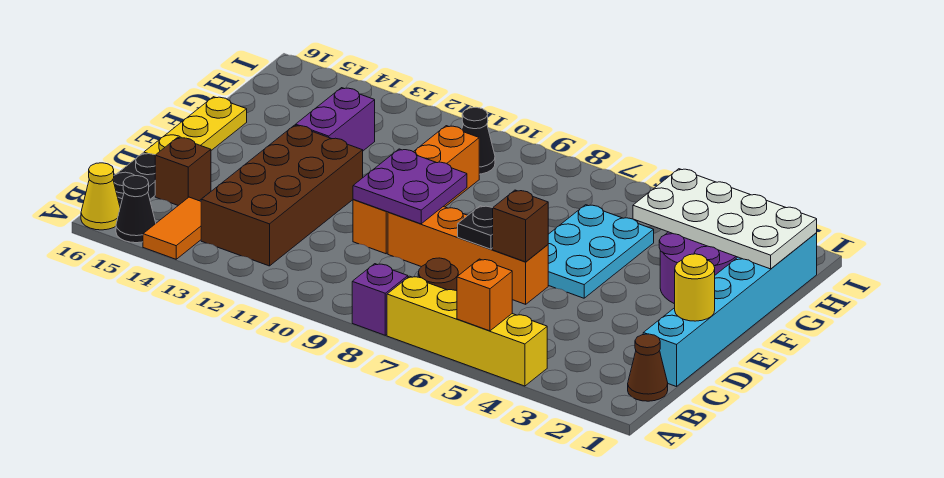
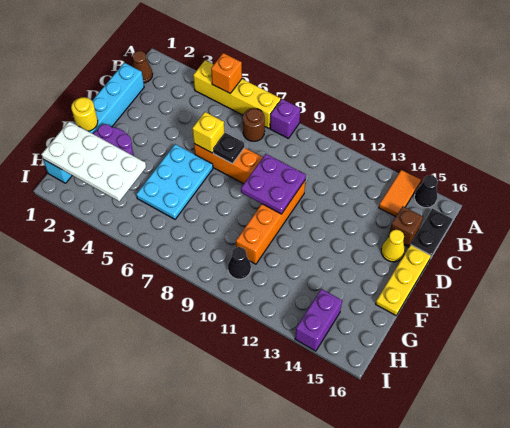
yellow 1x1 cone [81,163,120,230] -> yellow 1x1 cone moved to [381,230,405,262]
brown 2x4 brick [201,125,363,266] -> none
yellow 1x1 round brick [675,254,715,321] -> yellow 1x1 round brick moved to [71,97,98,131]
brown 1x1 brick [493,190,548,262] -> yellow 1x1 brick [192,112,224,153]
purple 1x2 brick [296,88,375,151] -> purple 1x2 brick moved to [295,289,342,351]

